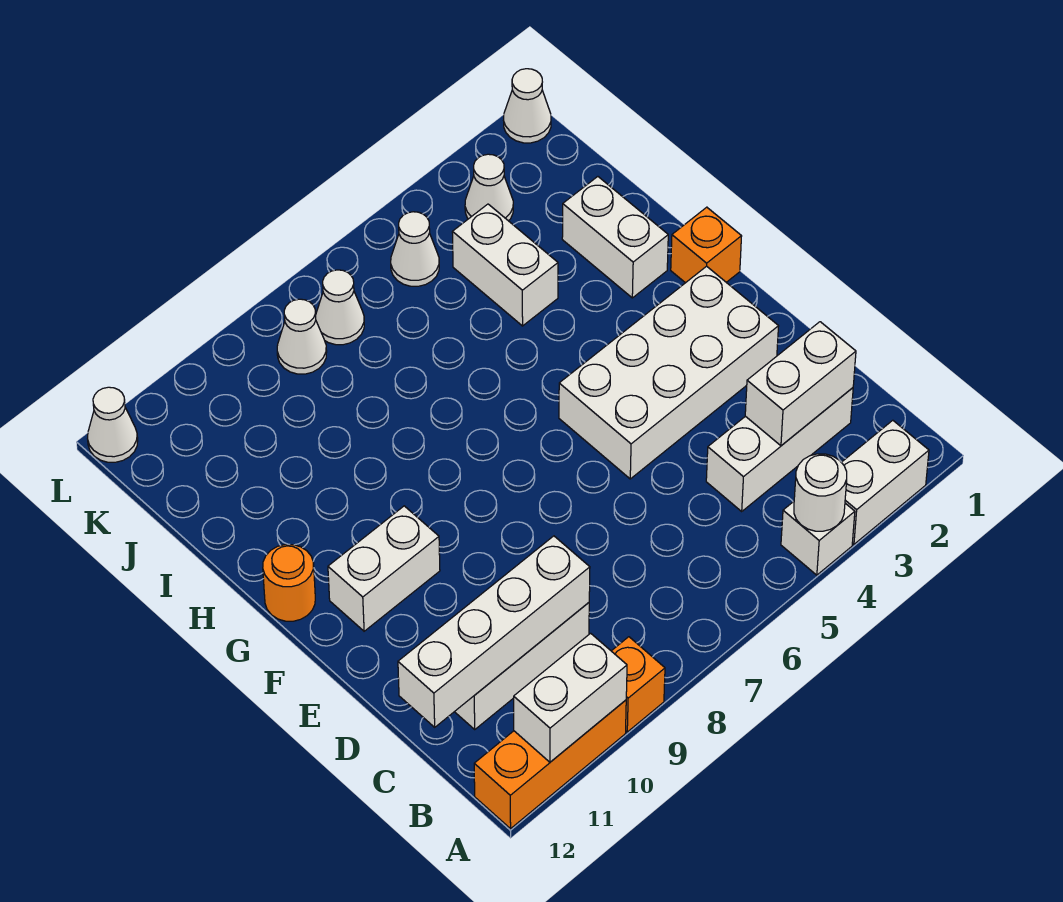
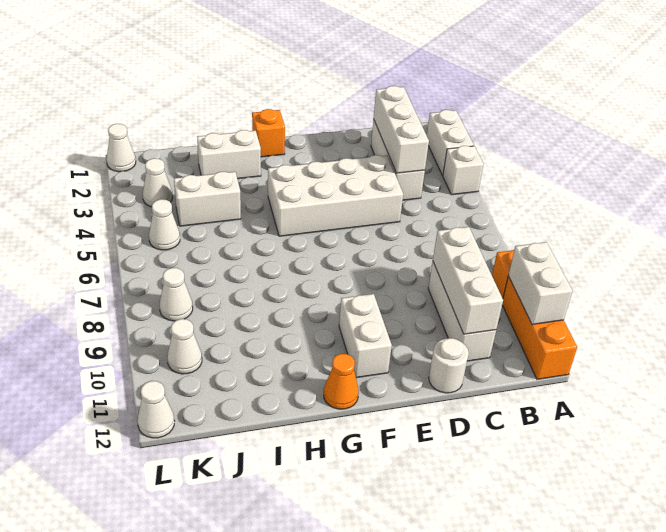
white 1x1 round brick [794,454,847,531] -> white 1x1 round brick moved to [429,338,469,393]
white 1x2 brick [745,322,856,446] -> white 1x3 brick [374,86,429,173]
white 1x4 brick [398,536,590,727] -> white 1x3 brick [433,227,503,334]
white 2x4 brick [559,266,779,479] -> white 2x4 brick turned to [268,155,403,236]
orange 1x1 round brick [263,544,315,621] -> orange 1x1 cone [324,354,359,409]
white 1x1 cone [316,270,364,345] -> white 1x1 cone moved to [167,319,202,374]

